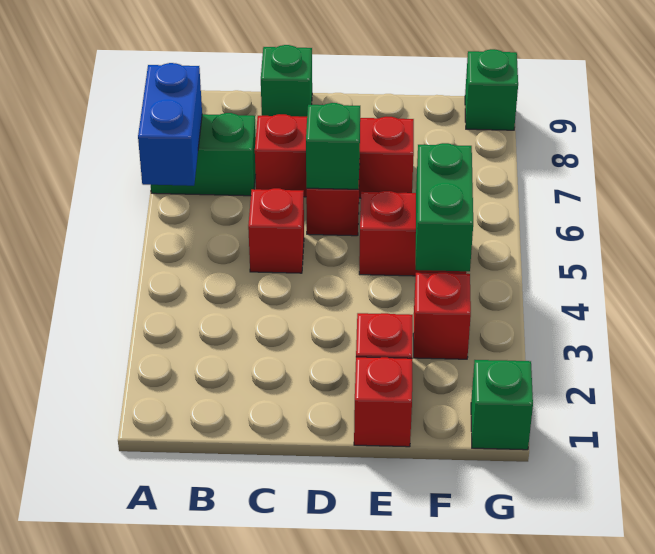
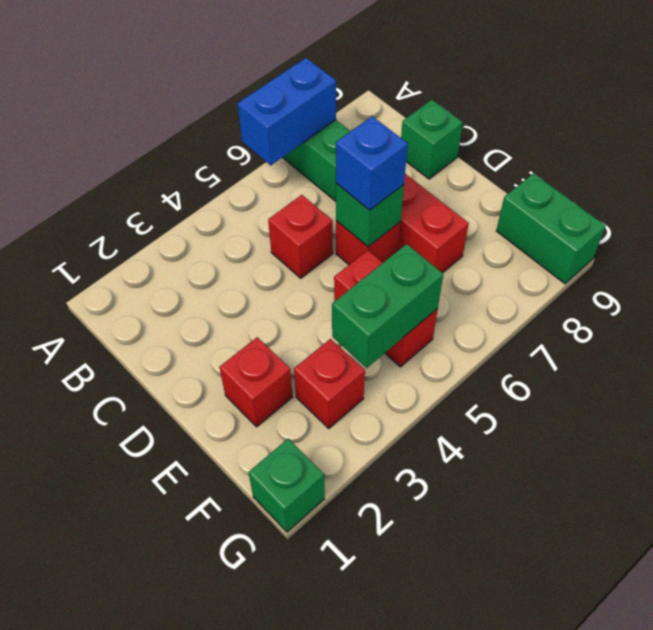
none -> blue 1x1 brick [336,116,408,210]
red 1x1 brick [354,357,412,447] -> none
green 1x1 brick [465,49,518,130] -> green 1x2 brick [496,173,606,284]

